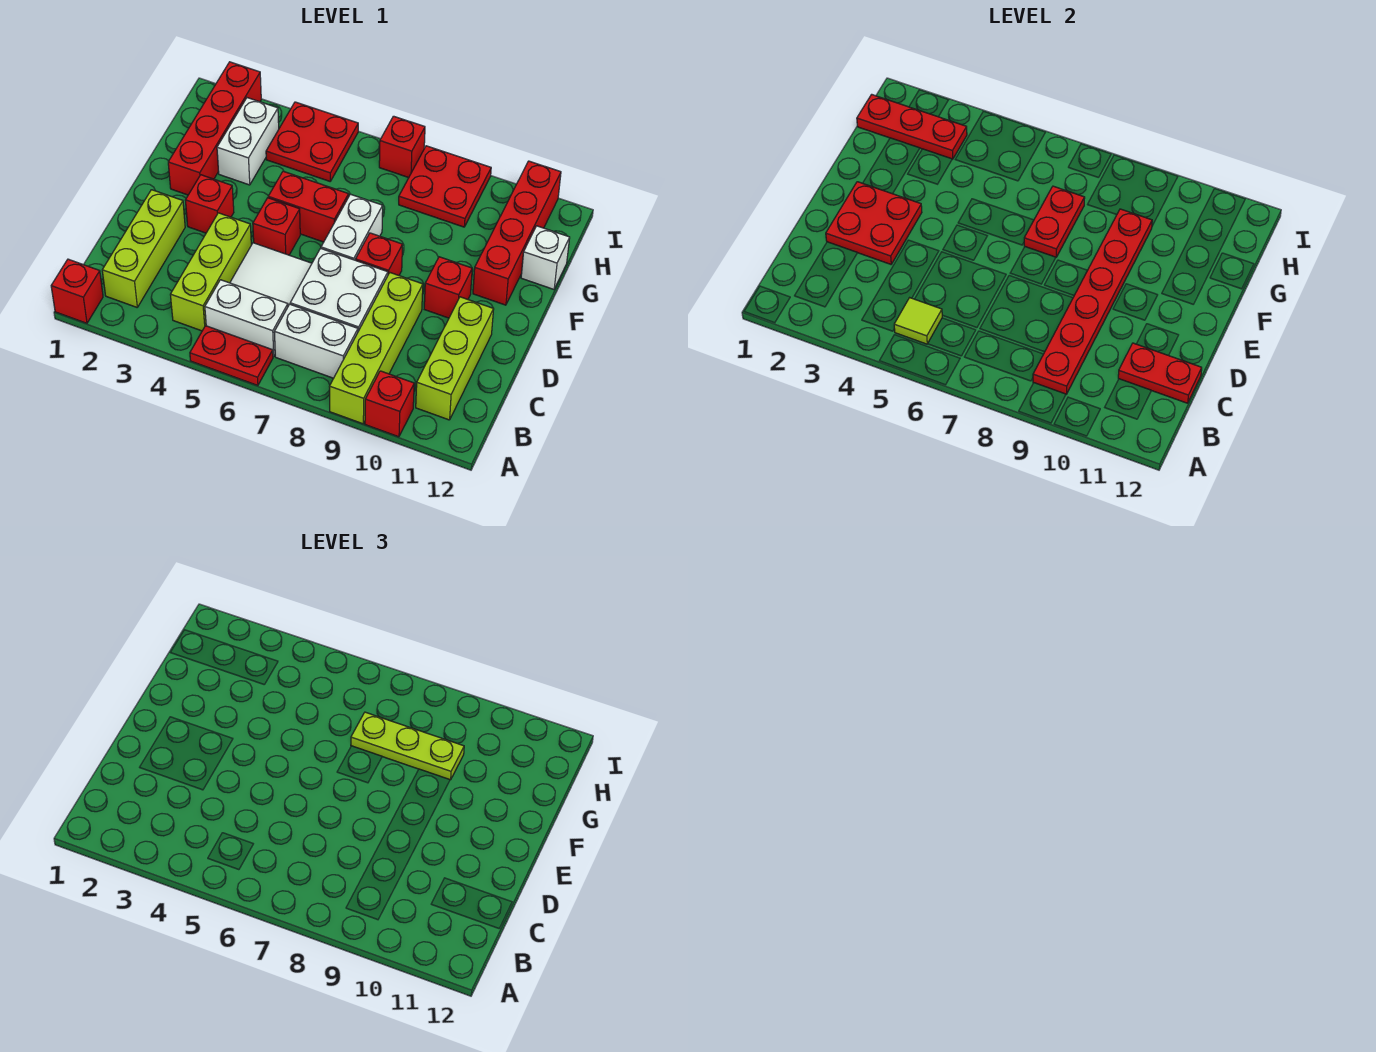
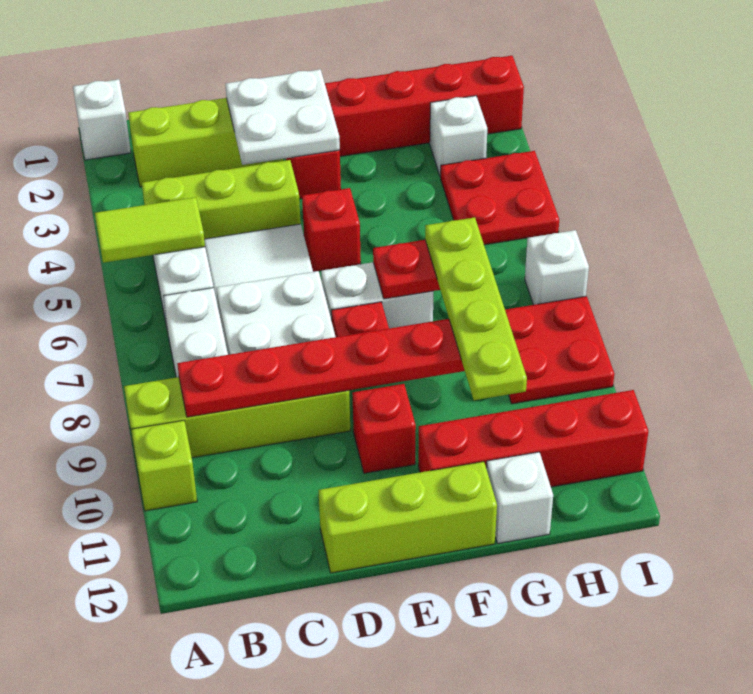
red 1x1 brick [51,259,103,323] -> white 1x1 brick [73,79,131,160]
red 1x2 plate [190,326,273,386] -> none
red 1x1 brick [365,371,414,437] -> lime 1x1 brick [131,420,197,511]
lime 1x1 tile [894,298,942,344] -> lime 1x2 tile [95,197,205,263]
lime 1x3 brick [416,297,494,420] -> lime 1x3 brick moved to [319,462,497,573]
red 1x2 plate [1118,343,1202,403] -> none
red 2x2 plate [826,182,922,264] -> white 2x2 plate [225,69,340,165]
red 1x2 brick [268,171,349,242] -> none
white 1x2 brick [217,98,279,185] -> white 1x1 brick [430,96,487,177]
lime 1x3 plate [351,712,464,780] -> lime 1x4 plate [425,217,527,400]
red 1x3 plate [857,94,967,159] -> none
red 1x1 brick [379,116,425,178] -> white 1x1 brick [525,230,589,305]

